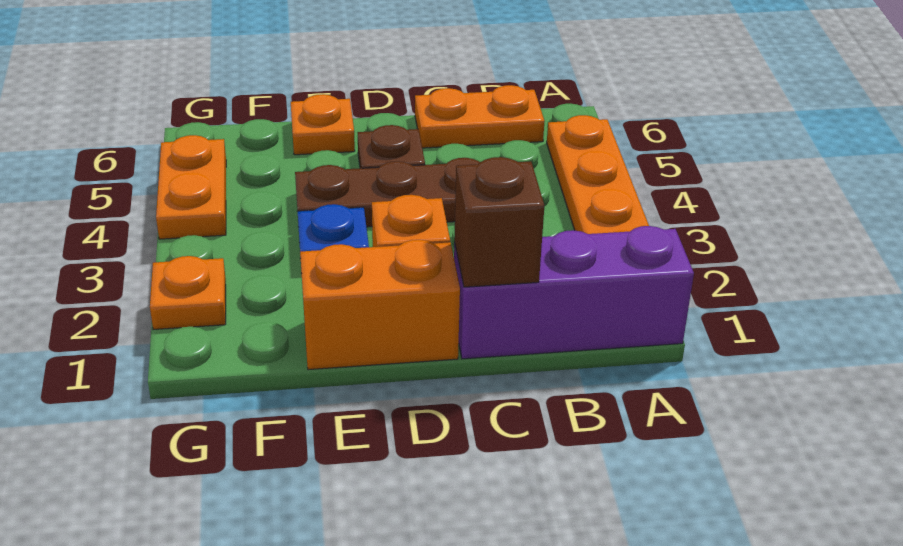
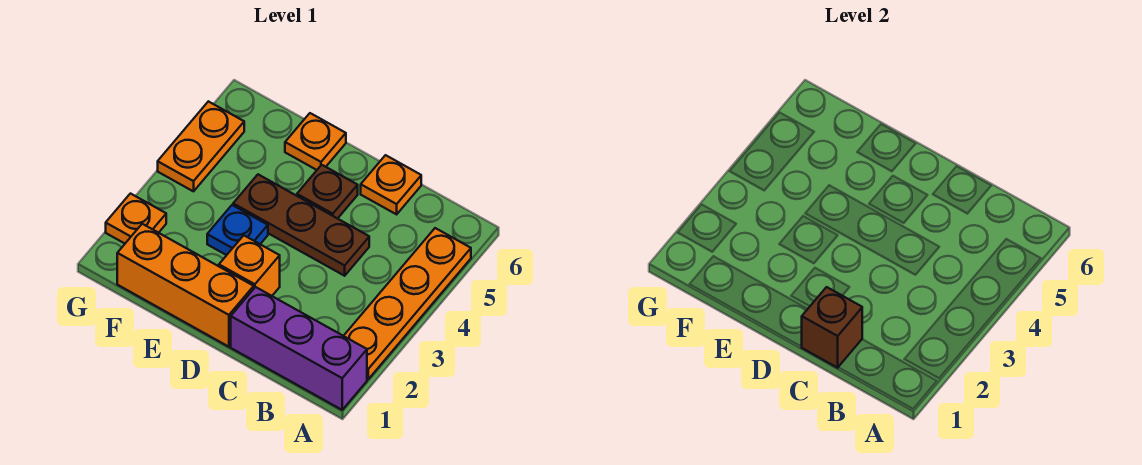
orange 1x2 plate [415,85,545,148] -> orange 1x1 plate [361,155,421,214]
orange 1x2 brick [300,240,460,370] -> orange 1x3 brick [117,224,254,347]

